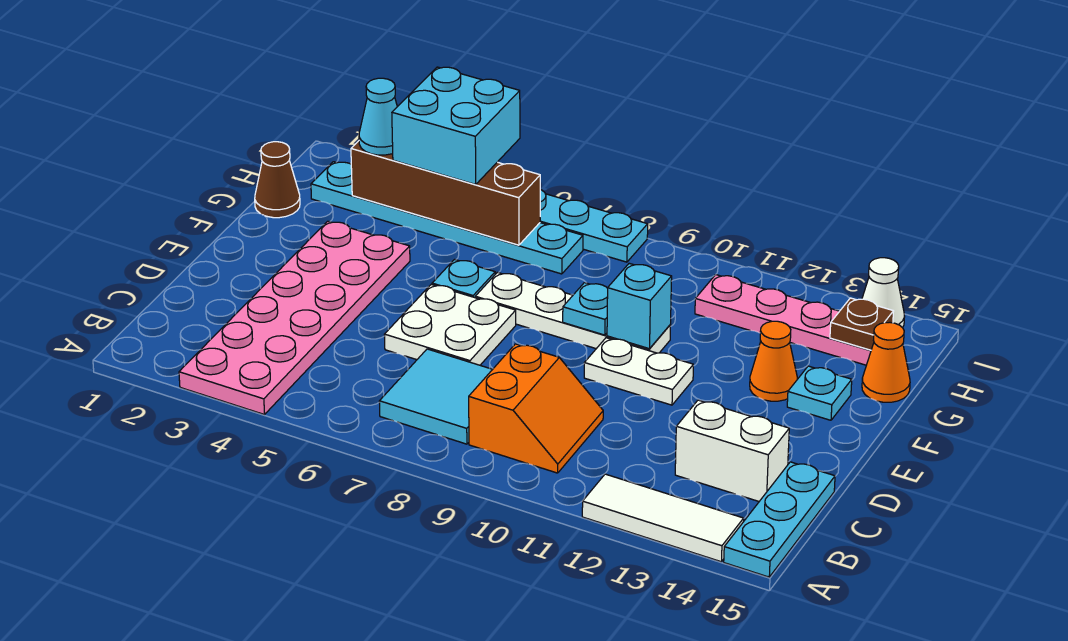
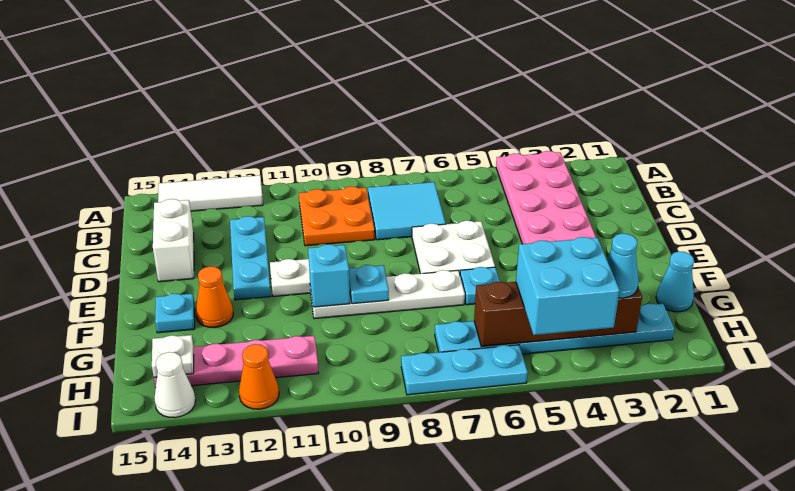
cyan 1x3 plate [724,462,835,577] -> cyan 1x3 plate moved to [230,216,271,300]
orange 2x2 slope [469,344,603,473] -> orange 2x2 plate [299,186,375,246]
white 1x2 brick [675,400,789,501] -> white 1x2 brick turned to [153,199,194,282]
brown 1x1 cone [255,142,300,218] -> cyan 1x1 cone [656,251,694,312]
orange 1x1 cone [862,323,910,402] -> orange 1x1 cone moved to [239,344,279,409]
brown 1x1 plate [830,298,894,350] -> white 1x1 plate [152,335,194,377]

